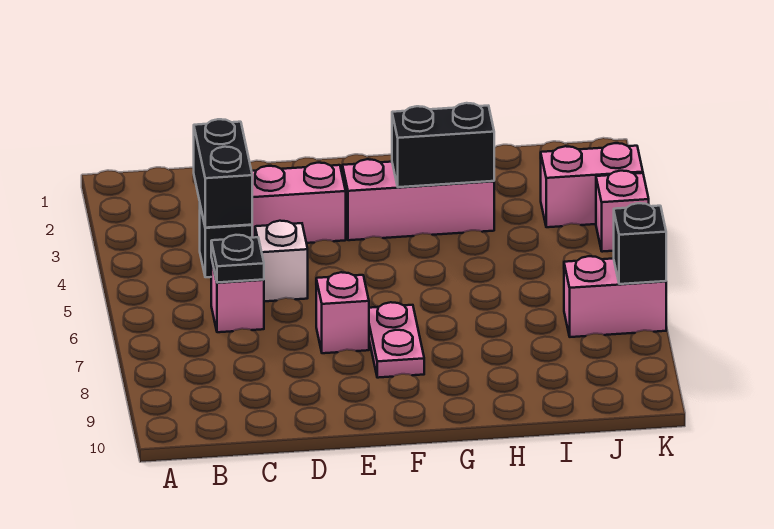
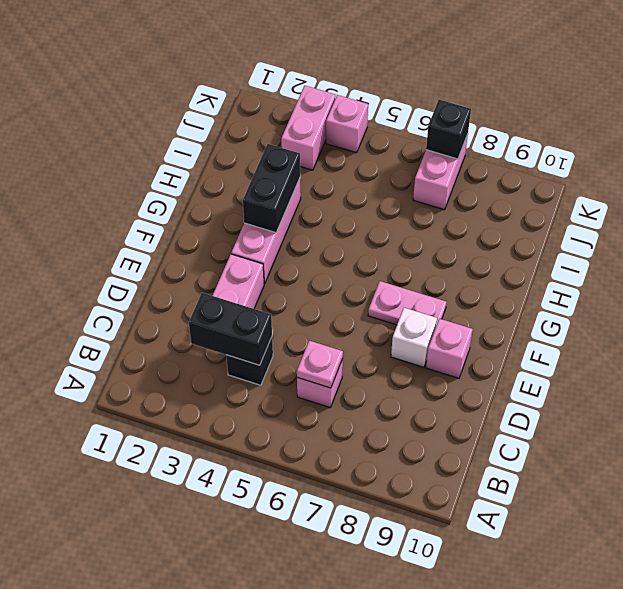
black 1x1 plate [211,235,264,283] -> pink 1x1 plate [297,341,343,388]
white 1x1 brick [255,221,308,301] -> white 1x1 brick moved to [391,308,437,367]
pink 1x1 brick [316,272,369,353] -> pink 1x1 brick moved to [426,319,473,378]

